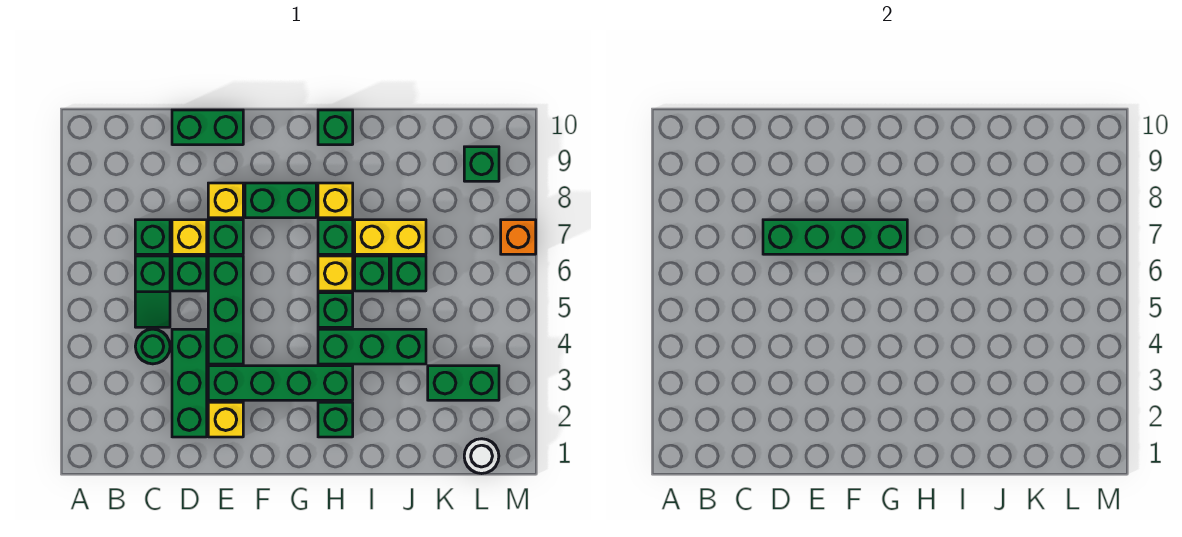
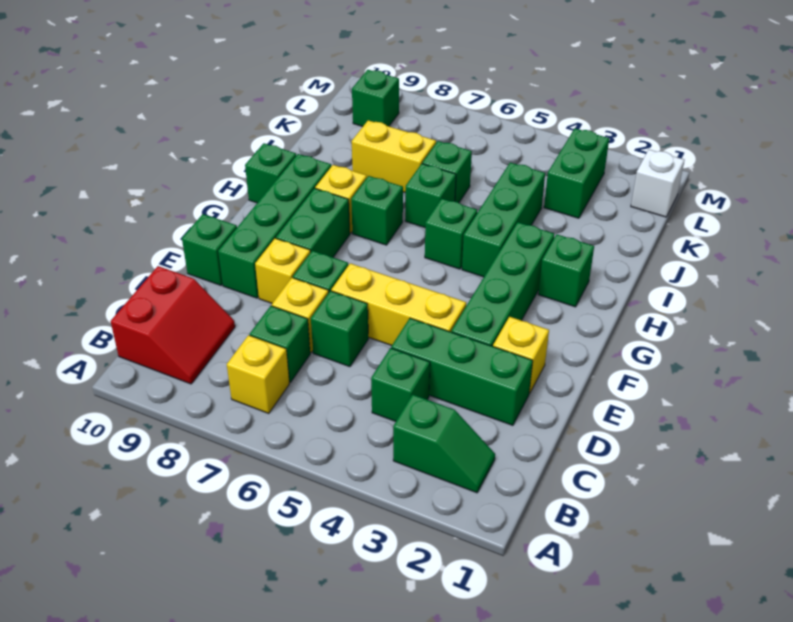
none -> red 2x2 slope [111,266,235,384]
green 1x1 round brick [135,329,170,364] -> green 1x1 brick [371,348,430,422]
green 1x2 slope [135,256,170,327] -> green 1x2 slope moved to [393,395,495,493]
green 1x4 brick [763,220,907,254] -> green 1x4 brick moved to [218,154,331,298]
green 1x2 brick [172,110,243,145] -> green 1x1 brick [182,214,237,285]
green 1x3 brick [208,256,243,364] -> yellow 1x3 brick [331,263,466,346]
yellow 1x1 brick [318,256,353,291] -> yellow 1x1 brick moved to [227,335,289,413]
yellow 1x2 brick [355,220,426,254] -> yellow 1x2 brick turned to [352,120,436,193]
white 1x1 round brick [464,439,499,474] -> white 1x1 brick [631,150,684,217]
orange 1x1 brick [501,220,536,254] -> none

